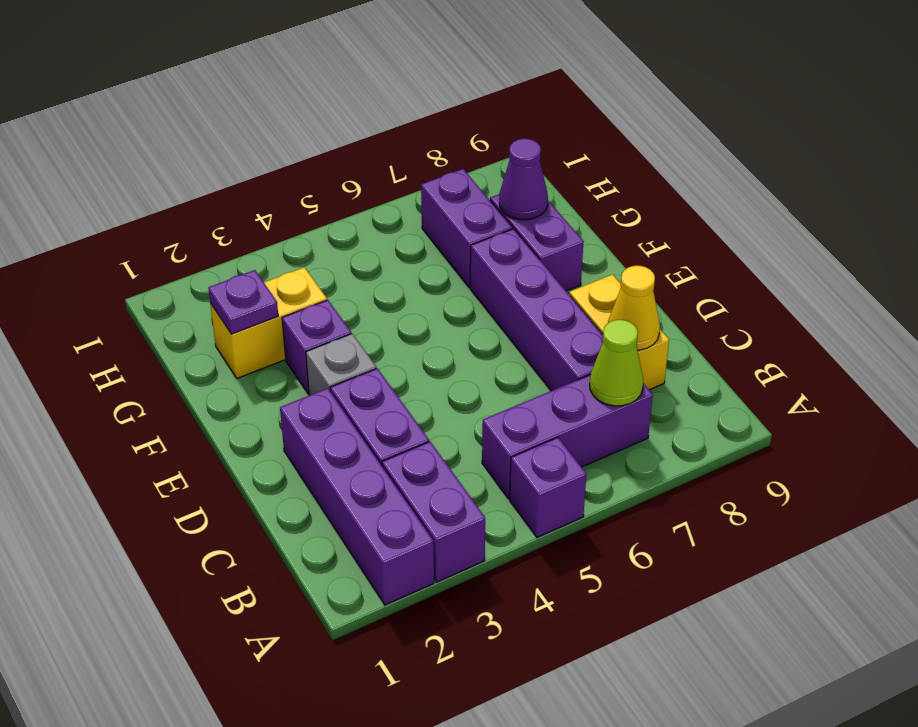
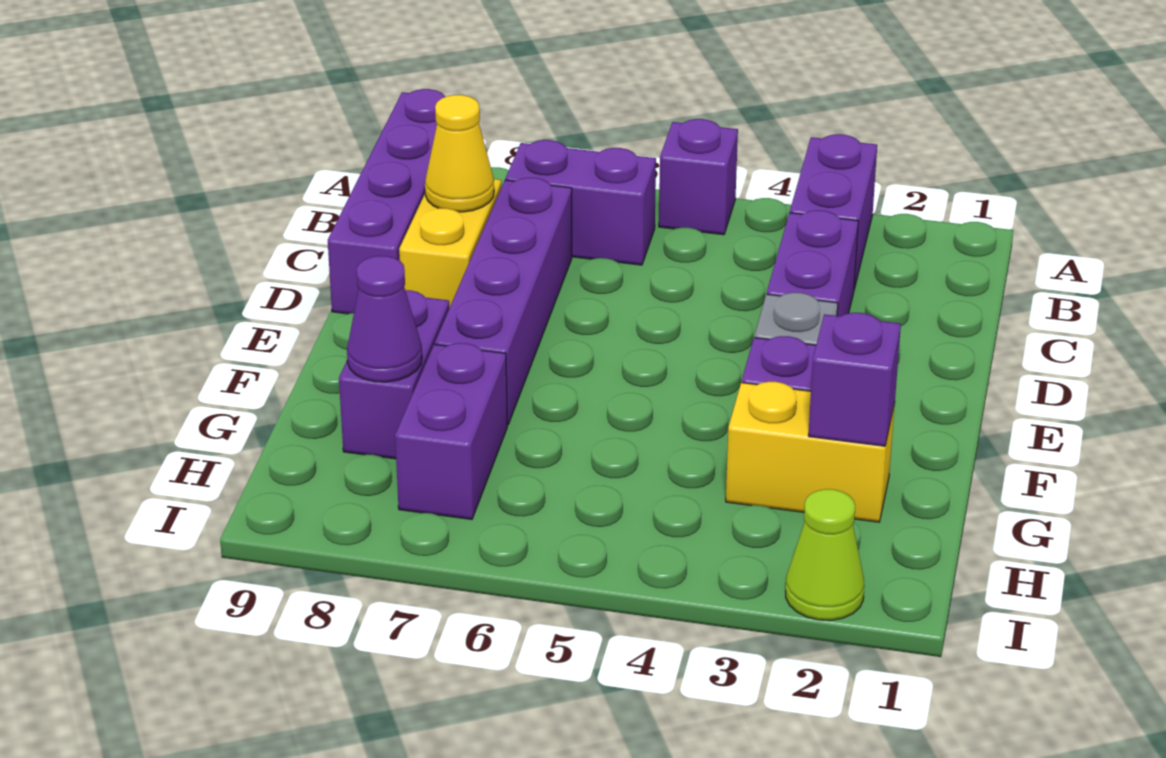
purple 1x4 brick [280,388,434,605] -> purple 1x4 brick moved to [328,89,445,314]
purple 1x3 brick [482,375,653,499] -> purple 1x2 brick [505,140,656,265]
lime 1x1 cone [590,320,643,406] -> lime 1x1 cone moved to [786,489,864,620]
purple 1x1 plate [208,270,278,334] -> purple 1x1 brick [808,313,901,446]

